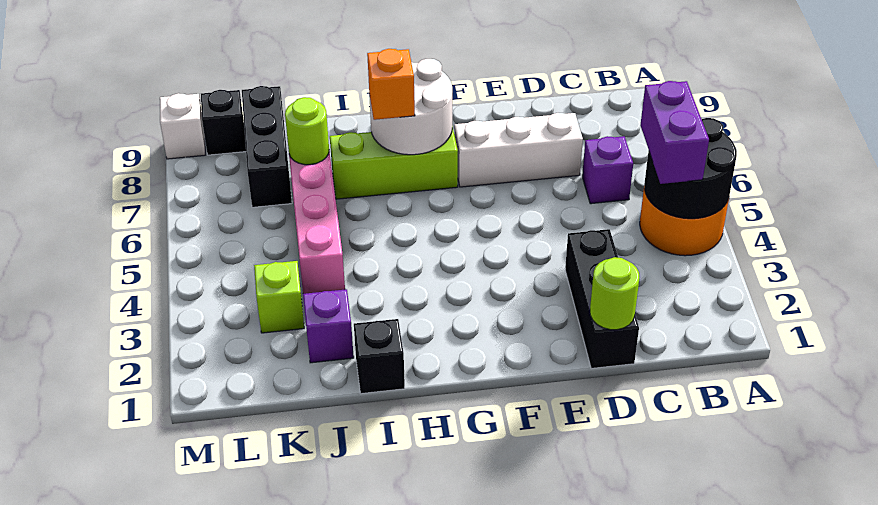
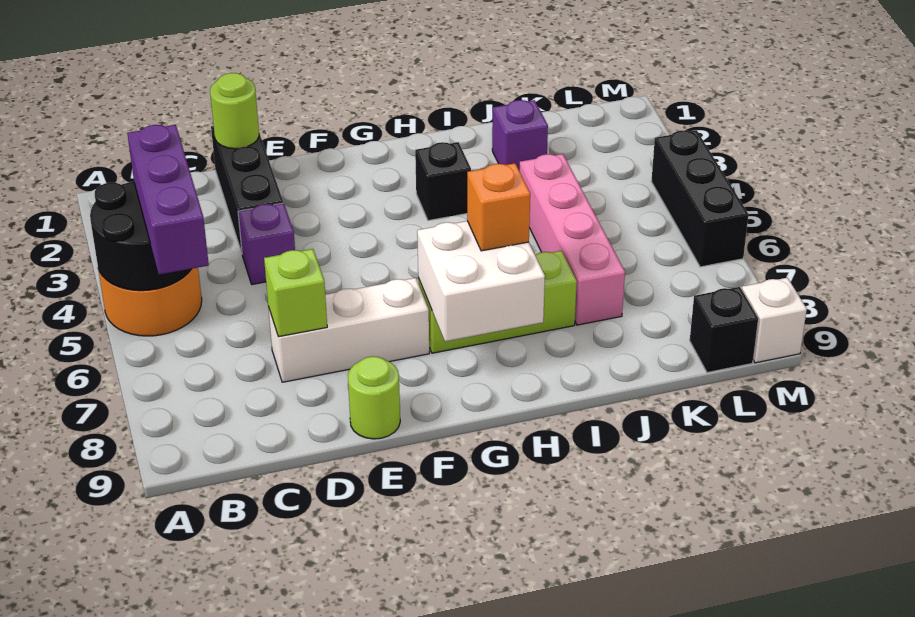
purple 1x2 brick [640,81,709,184] -> purple 1x3 brick [127,125,209,275]
purple 1x1 brick [582,136,633,204] -> purple 1x1 brick moved to [238,203,295,284]
white 2x2 round brick [369,59,452,155] -> white 2x2 brick [417,221,545,342]
black 1x1 brick [354,319,405,394] -> black 1x1 brick moved to [415,142,471,221]
lime 1x1 round brick [285,97,329,165] -> lime 1x1 round brick moved to [348,356,400,439]
lime 1x1 brick [254,261,304,333] -> lime 1x1 brick moved to [264,249,327,337]
black 1x3 brick [242,86,292,207] -> black 1x3 brick moved to [651,130,749,267]

